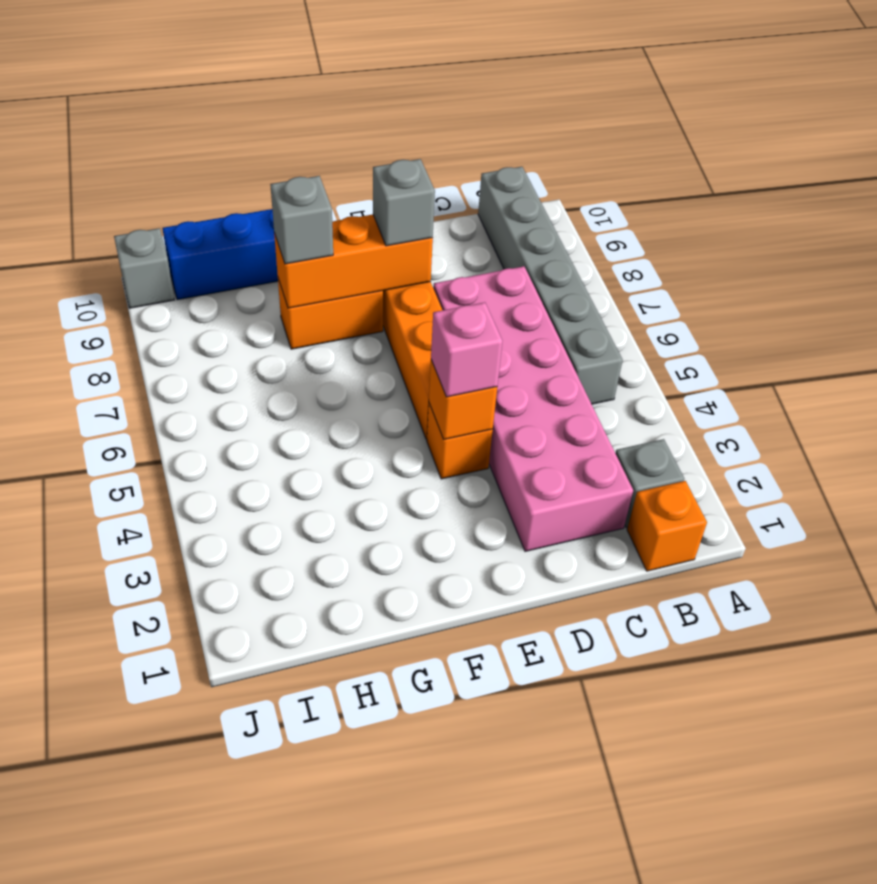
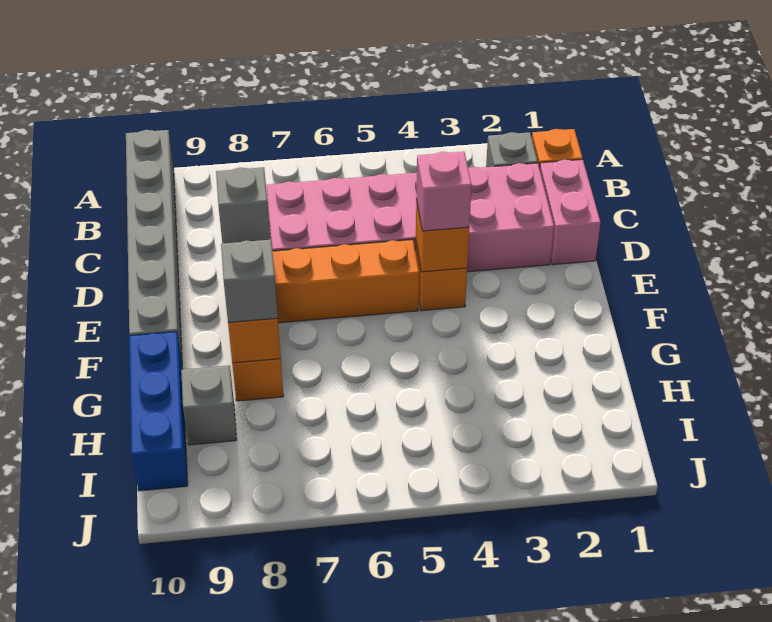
grey 1x6 brick [478,167,623,404] -> grey 1x6 brick turned to [126,130,182,362]
none -> pink 1x2 brick [540,160,601,265]
grey 1x1 brick [114,228,175,308] -> grey 1x1 brick moved to [181,365,237,445]

